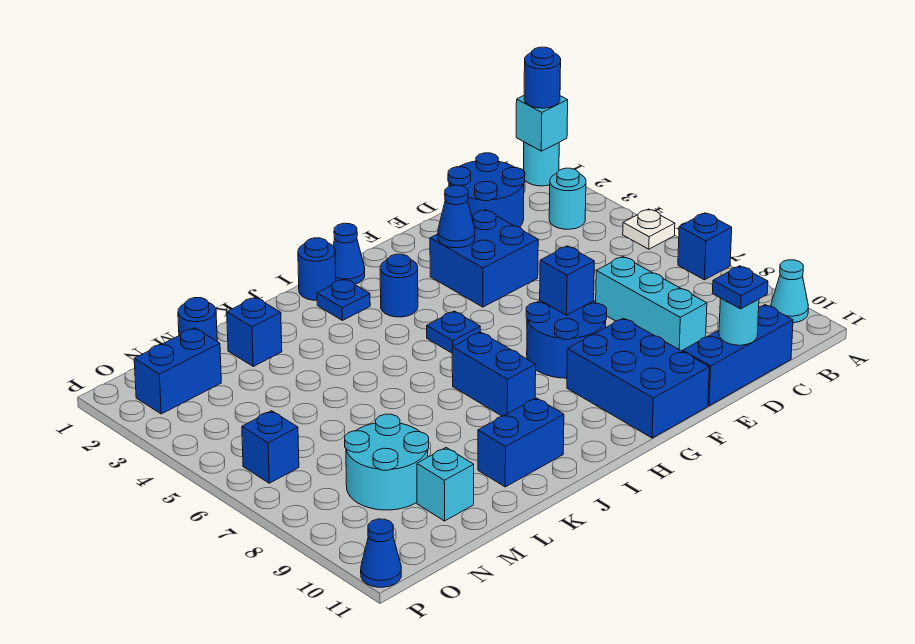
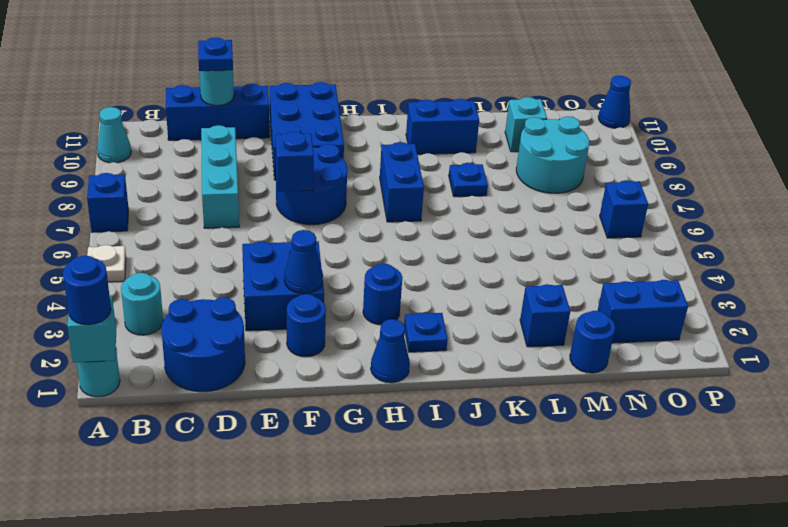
blue 1x1 plate [427,311,480,353] -> blue 1x1 plate moved to [449,163,488,197]
blue 1x1 round brick [298,238,336,300] -> blue 1x1 round brick moved to [287,294,326,357]

